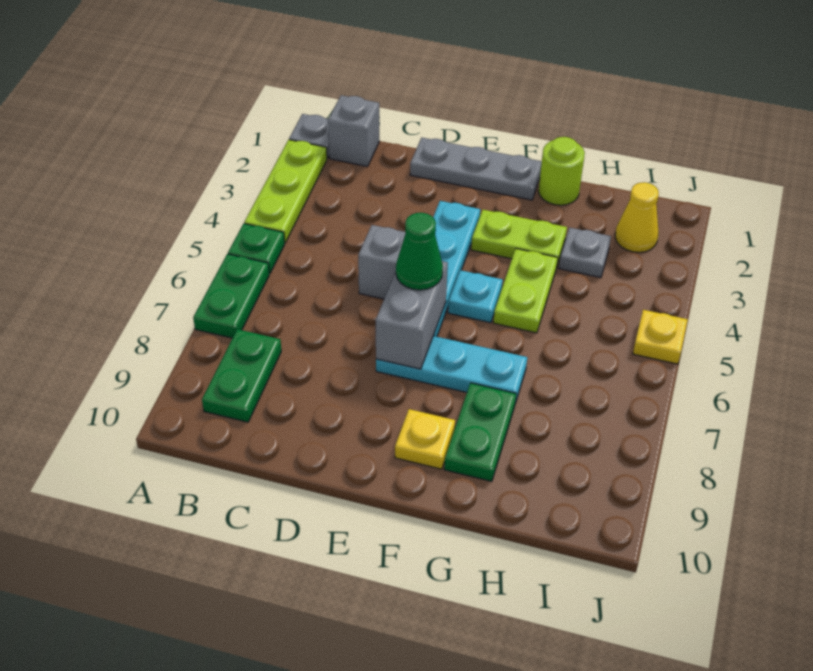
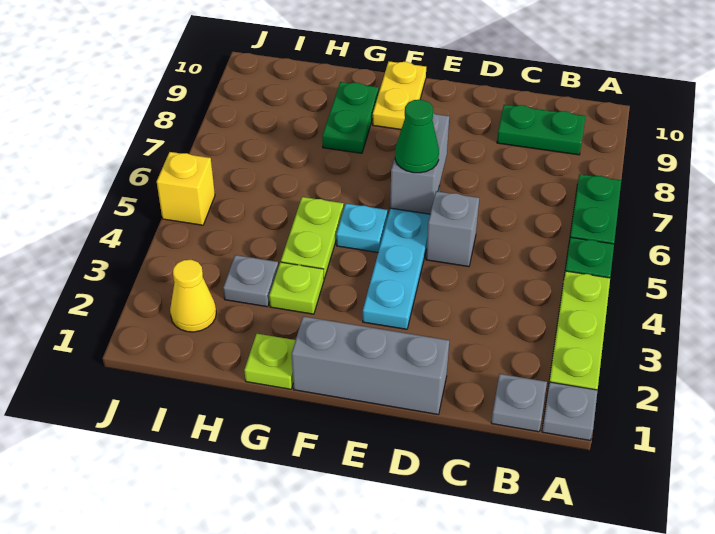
grey 1x1 brick [328,95,379,167] -> grey 1x1 plate [491,374,547,432]
green 1x2 plate [202,329,281,422] -> green 1x2 plate turned to [497,105,585,155]
grey 1x3 plate [410,138,542,200] -> grey 1x3 brick [292,317,449,414]
cyan 1x3 plate [376,336,527,403] -> none
lime 1x2 plate [471,210,567,265] -> lime 1x1 plate [269,262,324,314]
yellow 1x1 plate [395,409,455,469] -> yellow 1x2 plate [373,61,426,129]
lime 1x1 round brick [538,137,585,205] -> lime 1x1 plate [244,334,295,389]
yellow 1x1 plate [633,310,688,364] -> yellow 1x1 brick [157,152,215,225]

